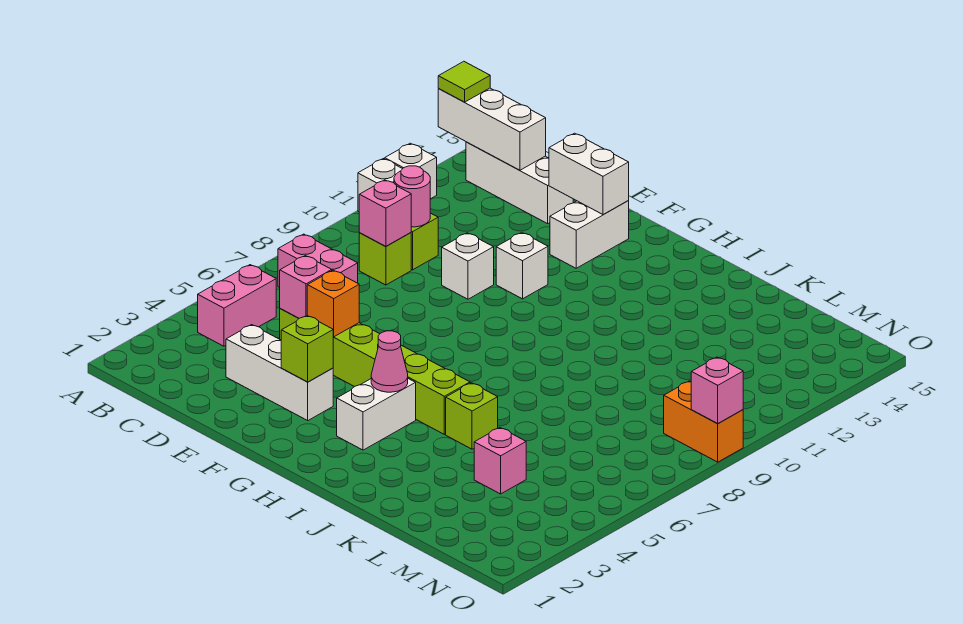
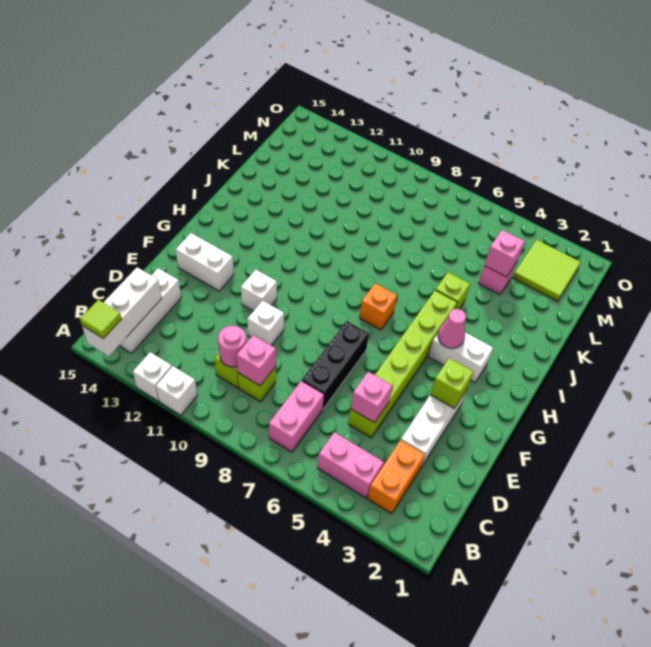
none -> black 1x3 brick [302,321,369,409]
orange 1x1 brick [307,270,359,337] -> orange 1x1 brick moved to [359,283,397,330]
white 1x2 brick [549,133,629,214] -> none
none -> lime 2x2 tile [513,240,581,301]
orange 1x2 brick [664,381,743,462] -> orange 1x2 brick moved to [367,440,425,514]
pink 1x1 brick [691,357,743,424] -> pink 1x1 brick moved to [484,230,525,277]

